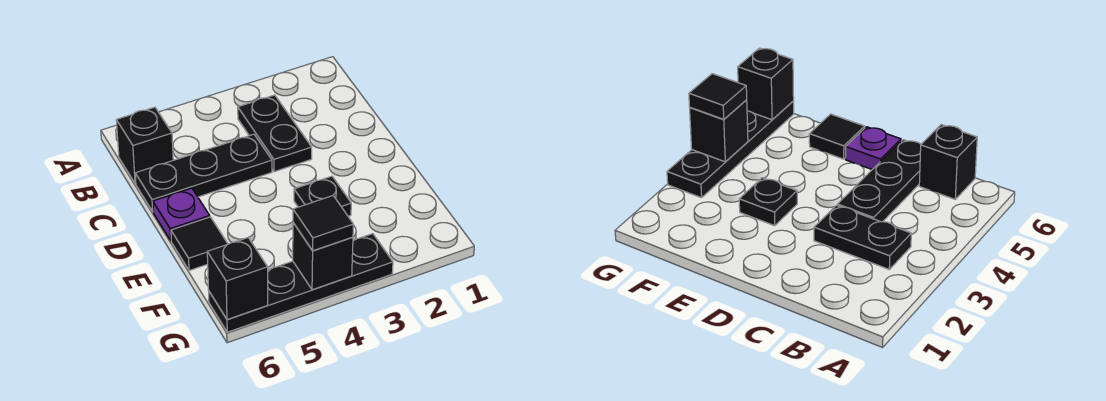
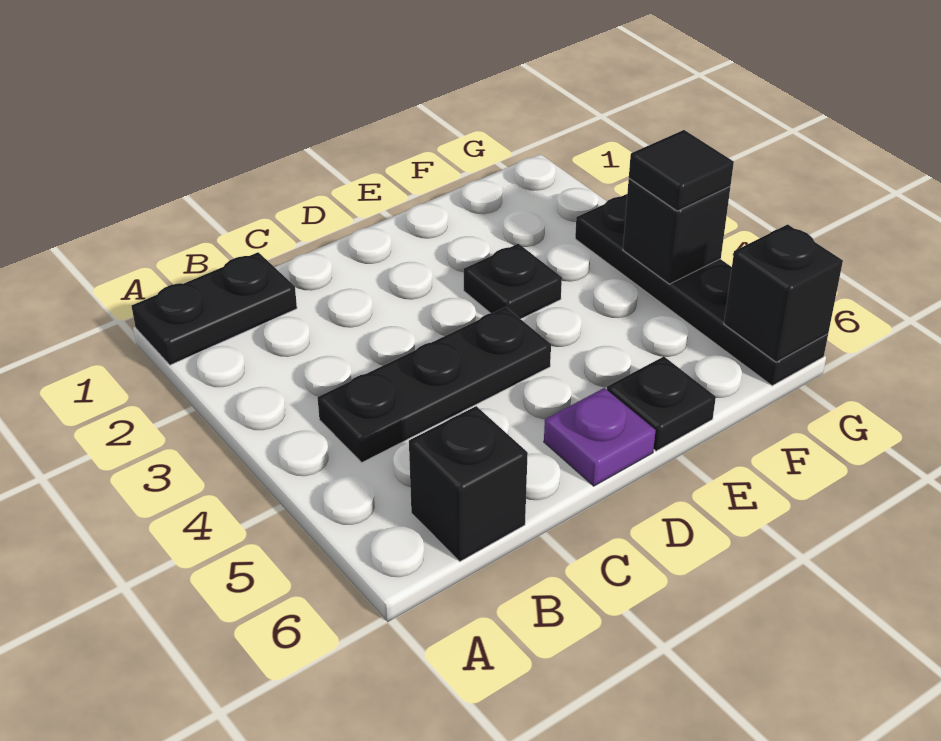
black 1x2 plate [238,95,312,172] -> black 1x2 plate moved to [132,252,297,365]
black 1x3 plate [135,134,272,212] -> black 1x3 plate turned to [317,307,551,462]
black 1x1 tile [171,217,228,271] -> black 1x1 plate [607,357,716,451]

